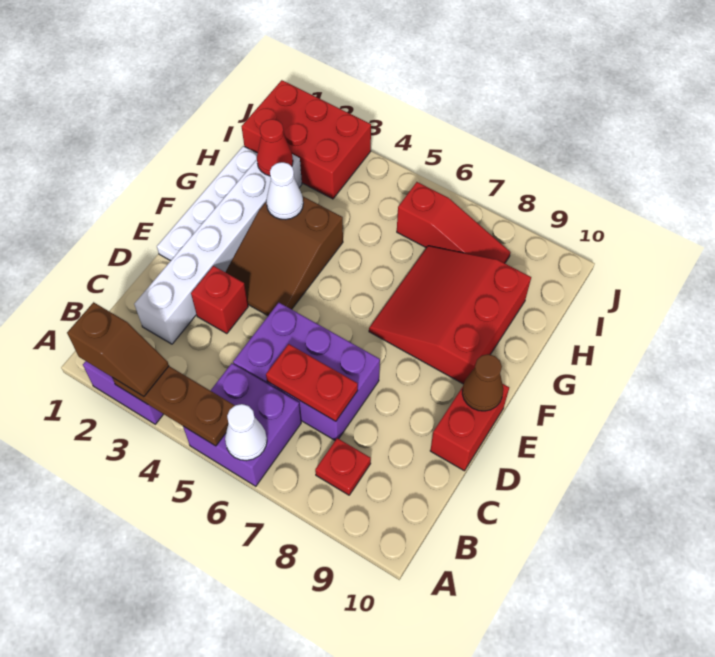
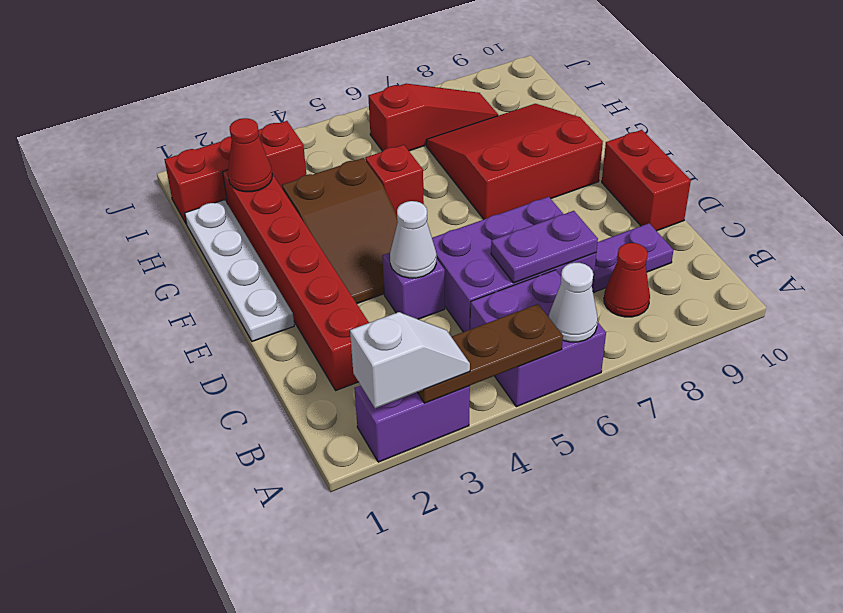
brown 1x2 slope [67,302,169,396] -> white 1x2 slope [350,312,470,408]
red 1x1 plate [315,438,371,495] -> red 1x1 cone [604,243,650,317]
white 1x6 brick [134,154,302,344] -> red 1x6 brick [223,170,369,390]
red 1x2 plate [266,344,358,421] -> purple 1x2 plate [491,211,598,283]
none -> purple 1x2 plate [592,223,673,292]
red 1x1 brick [191,266,248,334] -> red 1x1 brick moved to [365,145,424,214]
none -> purple 1x1 brick [382,253,445,319]
brown 1x1 cone [462,354,503,411] -> none
red 3x3 slope [369,246,531,384] -> red 3x3 slope turned to [426,104,603,219]
white 1x1 cone [266,162,303,219] -> white 1x1 cone moved to [390,201,436,278]
red 2x3 brick [242,80,371,199] -> red 1x3 brick [164,121,306,224]

